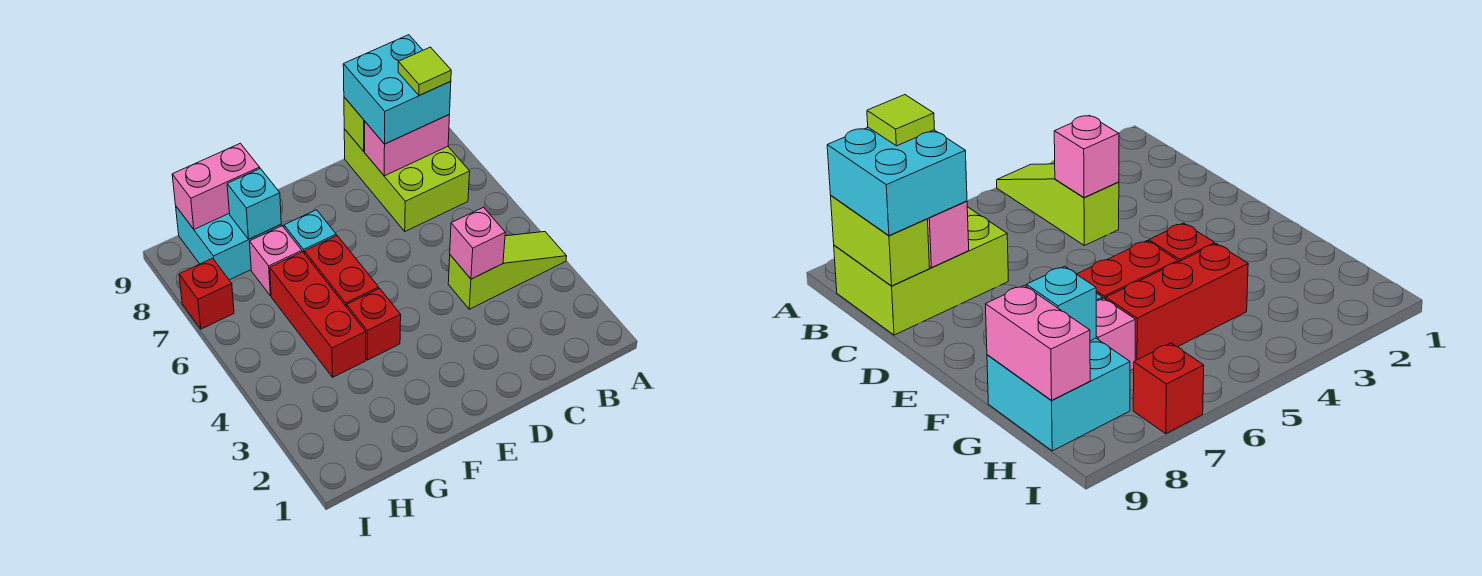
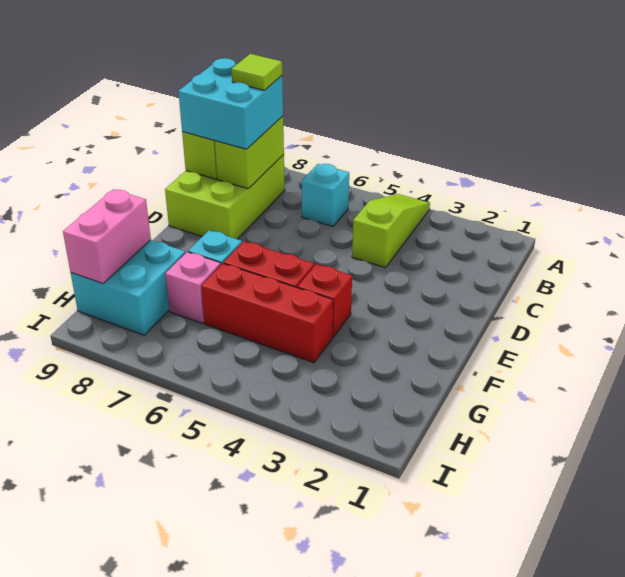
lime 2x3 brick [344,129,470,231] -> lime 2x3 brick turned to [165,154,285,239]
pink 1x2 brick [365,115,450,176] -> lime 1x2 brick [215,116,284,189]
pink 1x1 brick [450,207,505,279] -> none
cyan 1x1 brick [227,168,281,239] -> cyan 1x1 brick moved to [302,164,349,227]
red 1x1 brick [179,258,234,329] -> none

